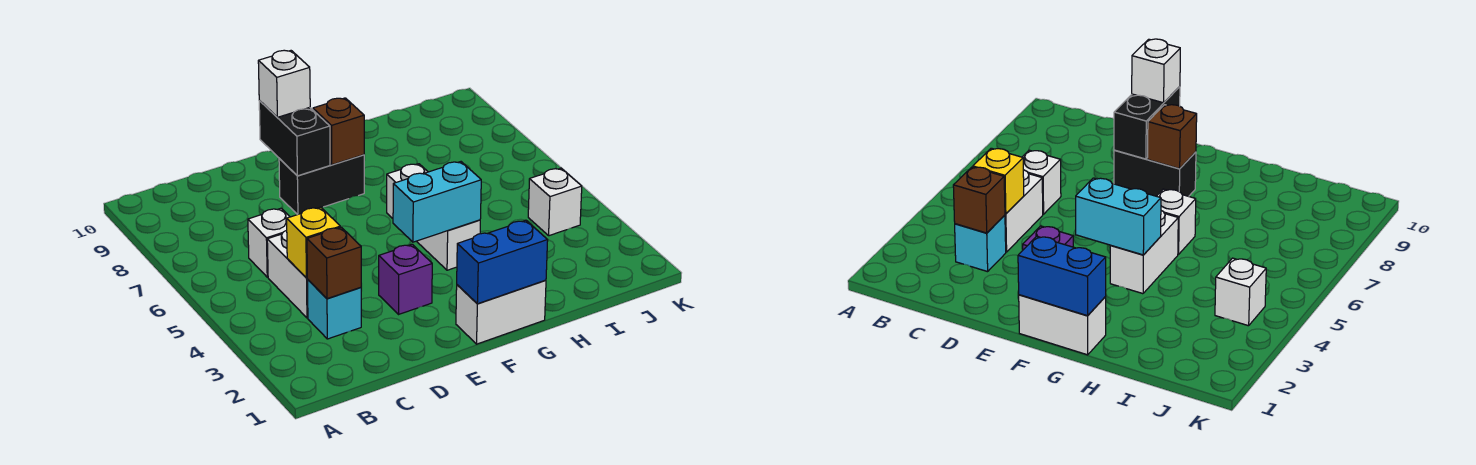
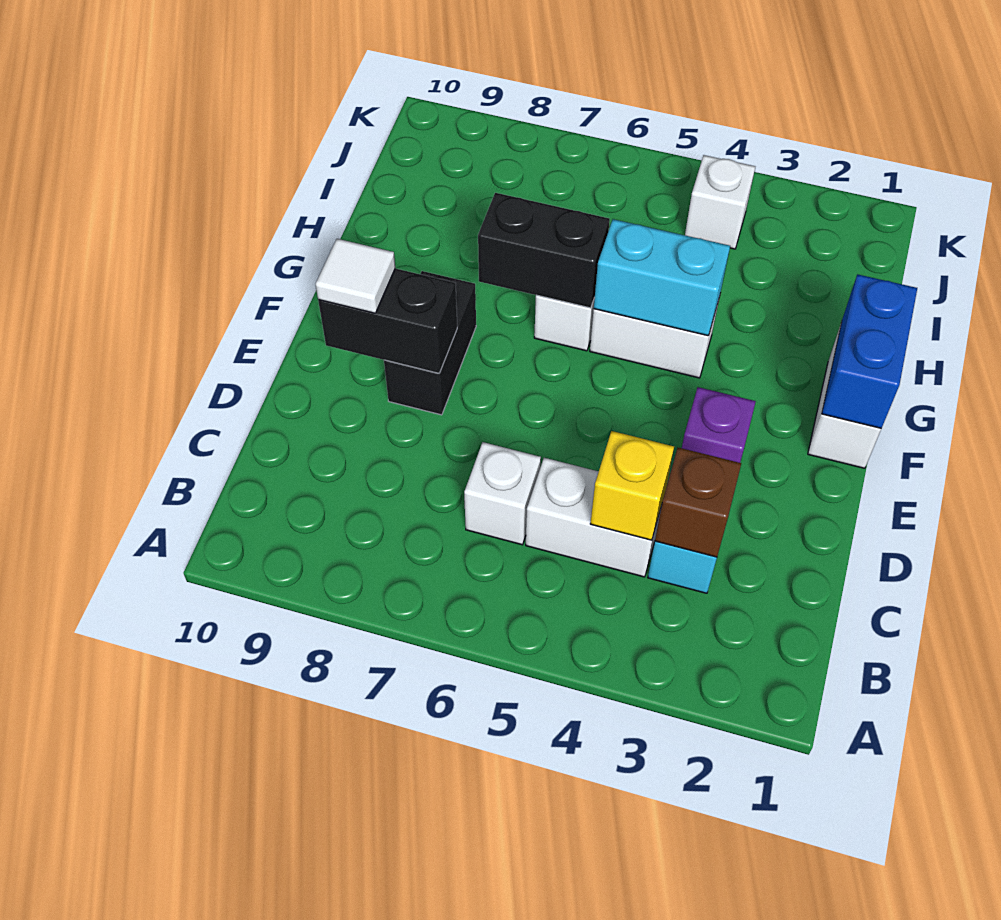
white 1x1 brick [258,50,310,117] -> white 1x1 tile [316,239,395,313]
cyan 1x2 brick [393,162,481,242] -> cyan 1x2 brick turned to [594,219,730,336]
brown 1x1 brick [313,98,364,165] -> none
none -> black 1x2 brick [478,193,610,308]

